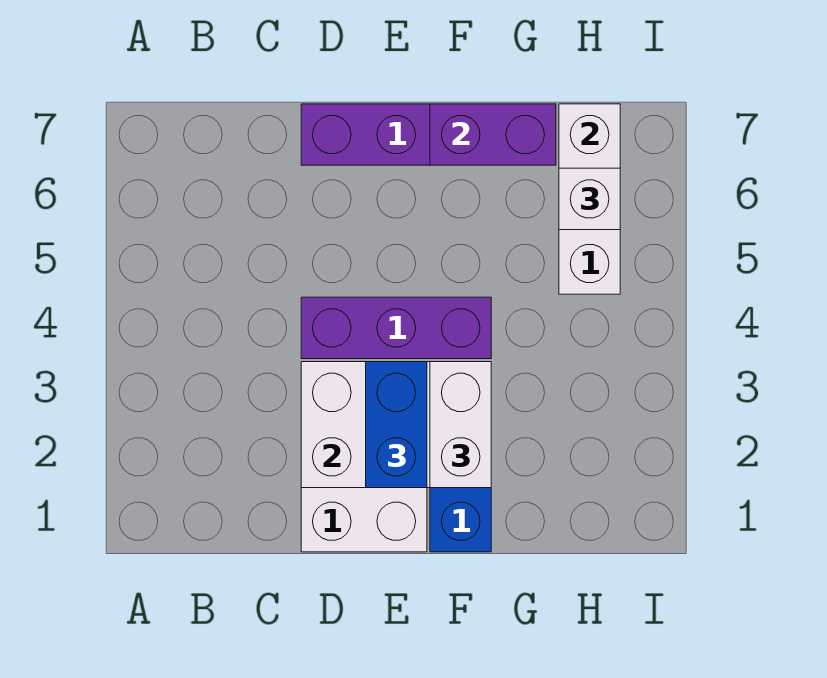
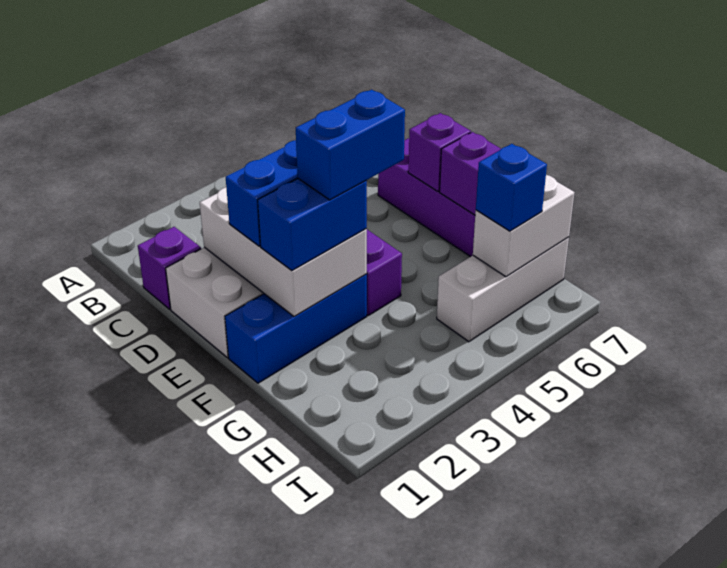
none -> purple 1x1 brick [138,227,201,309]
none -> purple 1x1 brick [408,113,471,192]
white 1x2 brick [430,362,491,488] -> blue 1x2 brick [258,179,367,271]
none -> blue 1x2 brick [296,90,405,200]
white 1x1 brick [559,168,620,230] -> blue 1x1 brick [476,144,547,231]

